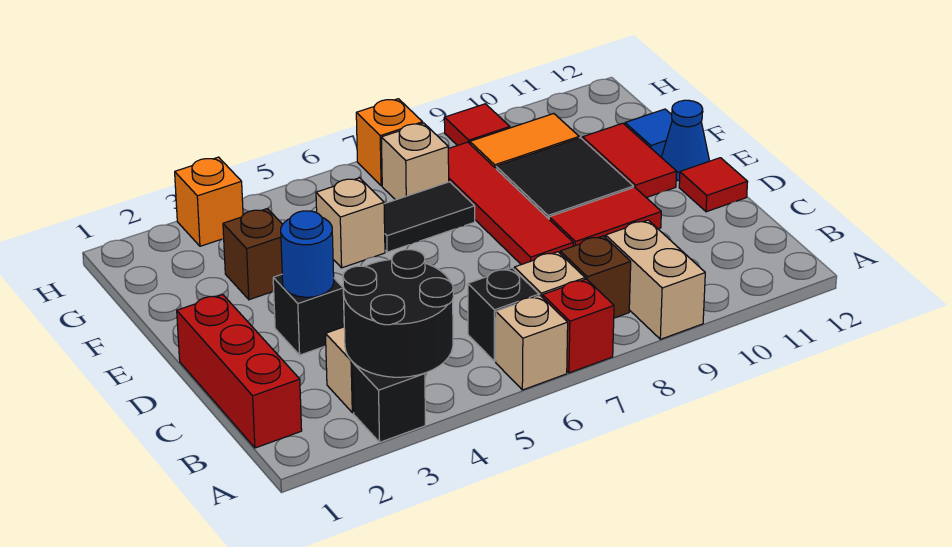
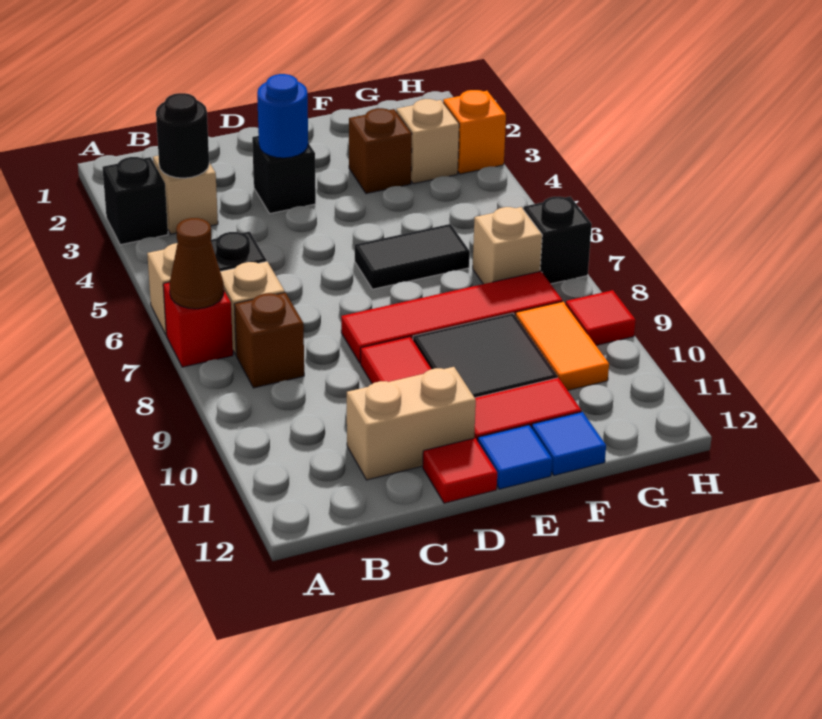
black 2x2 round brick [343,250,453,377] -> black 1x1 round brick [156,93,209,178]
none -> brown 1x1 cone [169,218,224,309]
tan 1x2 brick [606,220,705,339] -> tan 1x2 brick moved to [347,367,476,480]
red 1x3 brick [177,295,302,448] -> none
blue 1x1 cone [661,100,709,181] -> blue 1x1 tile [478,425,552,489]
tan 1x1 brick [316,178,385,268] -> tan 1x1 brick moved to [396,99,459,184]
black 1x2 tile [384,182,475,252] -> black 1x2 tile turned to [355,224,470,289]
orange 1x1 brick [356,99,423,186] -> black 1x1 brick [524,197,592,284]

